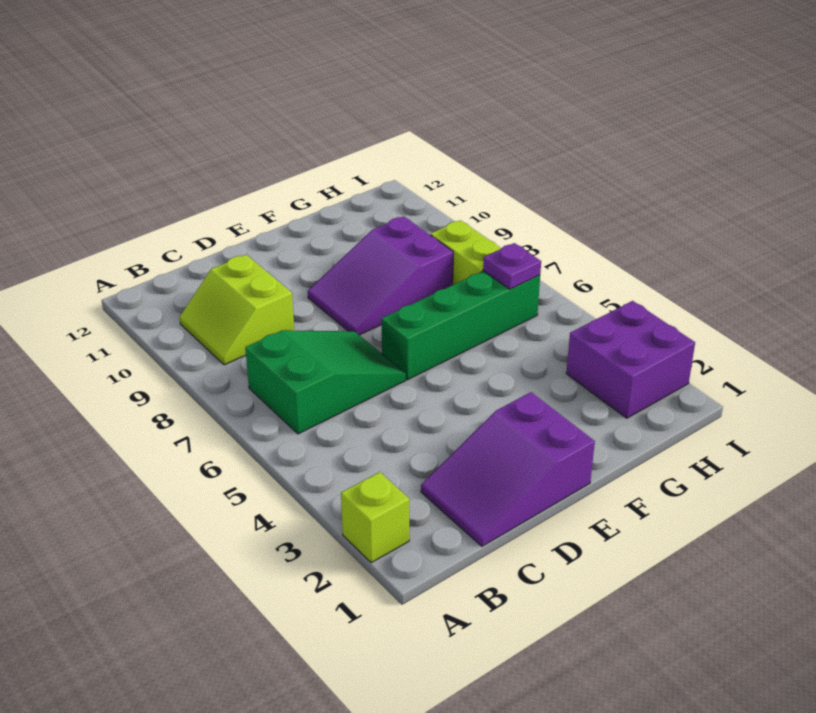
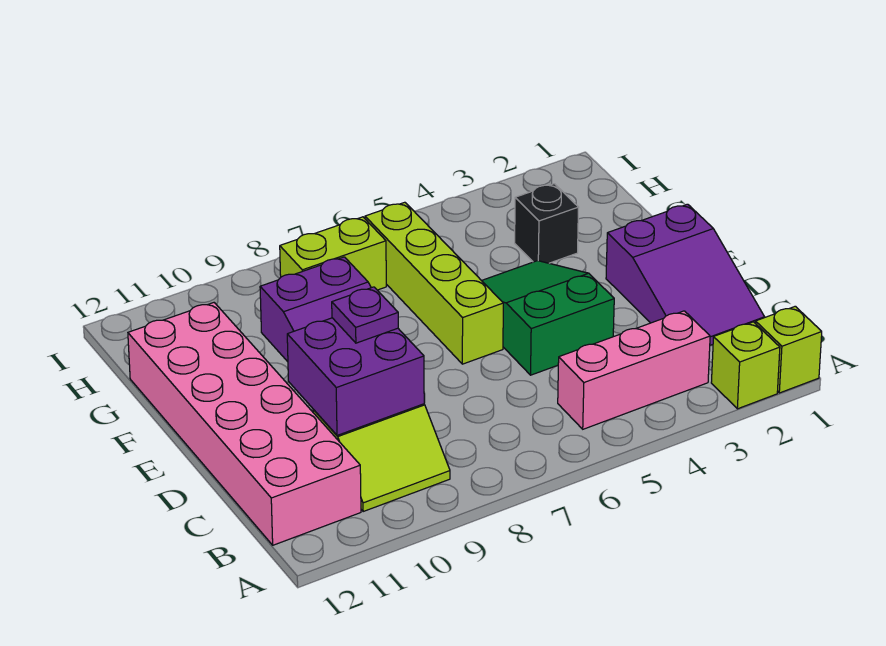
none -> lime 1x1 brick [755,306,822,393]
none -> pink 1x3 brick [558,311,710,429]
green 2x3 slope [245,330,406,434] -> green 2x3 slope moved to [482,261,614,375]
none -> pink 2x6 brick [128,303,361,545]
green 1x4 brick [381,271,540,380] -> lime 1x4 brick [365,202,503,364]
none -> black 1x1 brick [515,184,579,263]
purple 2x2 brick [566,301,695,418] -> purple 2x2 brick moved to [287,318,424,435]
purple 1x1 plate [483,243,541,289] -> purple 1x1 plate moved to [332,287,398,343]

